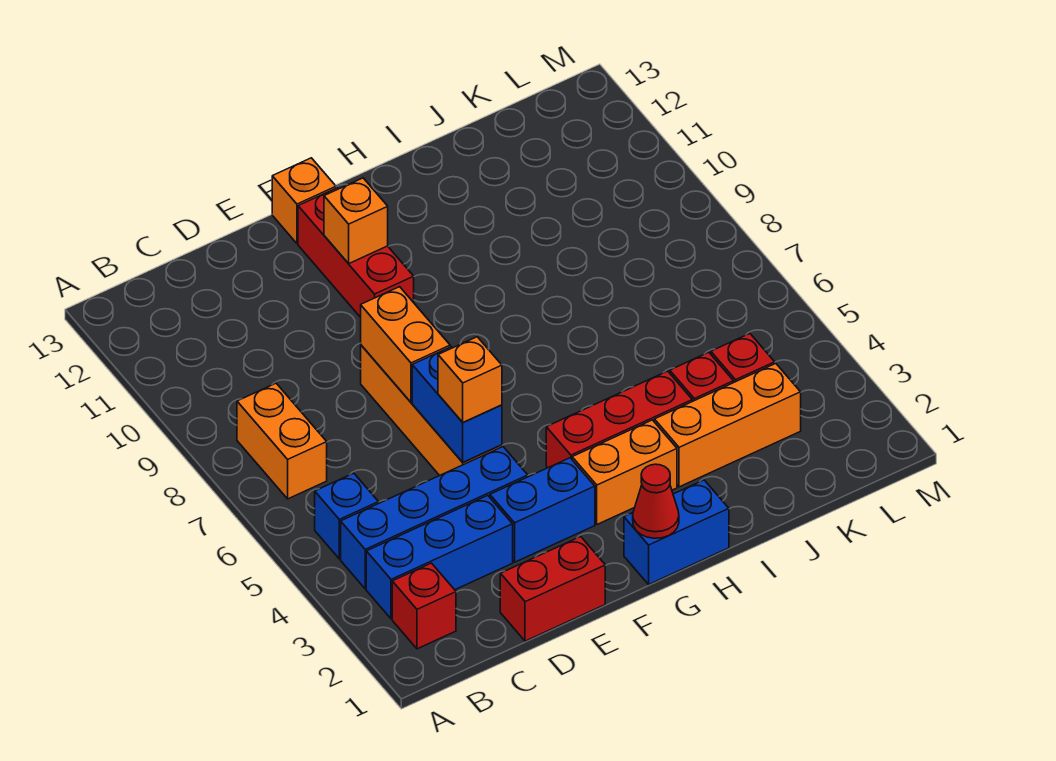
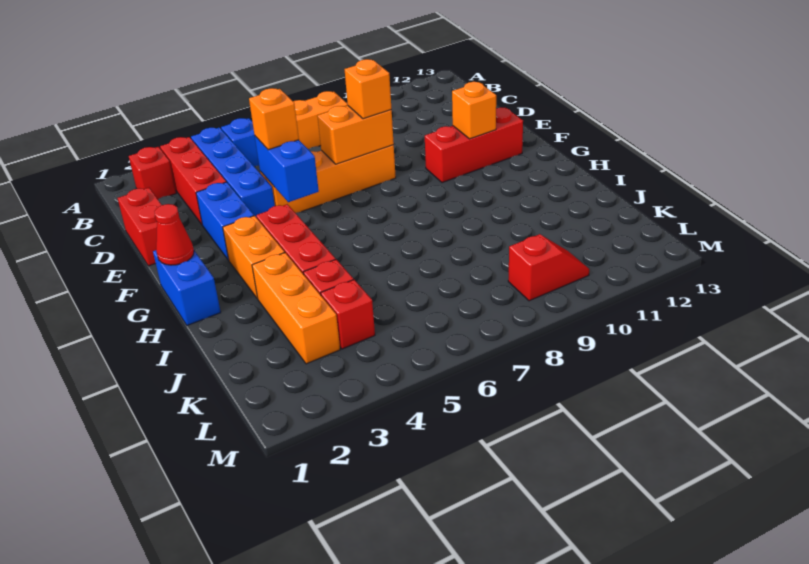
blue 1x3 brick [366,496,513,619] -> red 1x3 brick [160,137,226,225]
blue 1x2 brick [412,347,502,462] -> blue 1x2 brick turned to [255,136,319,202]
orange 1x1 brick [272,158,336,244] -> orange 1x1 brick moved to [344,59,391,119]
none -> red 1x2 slope [508,234,589,301]

